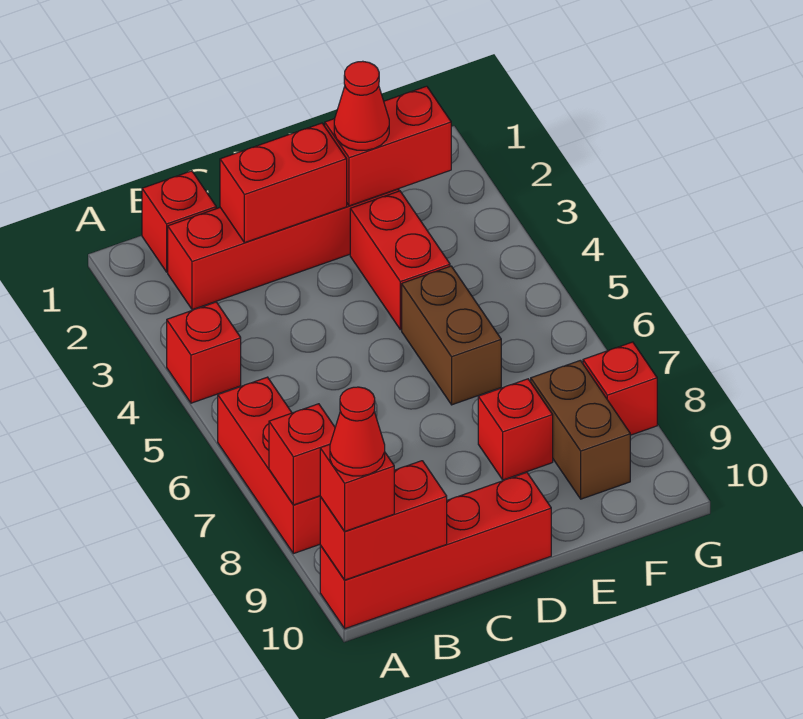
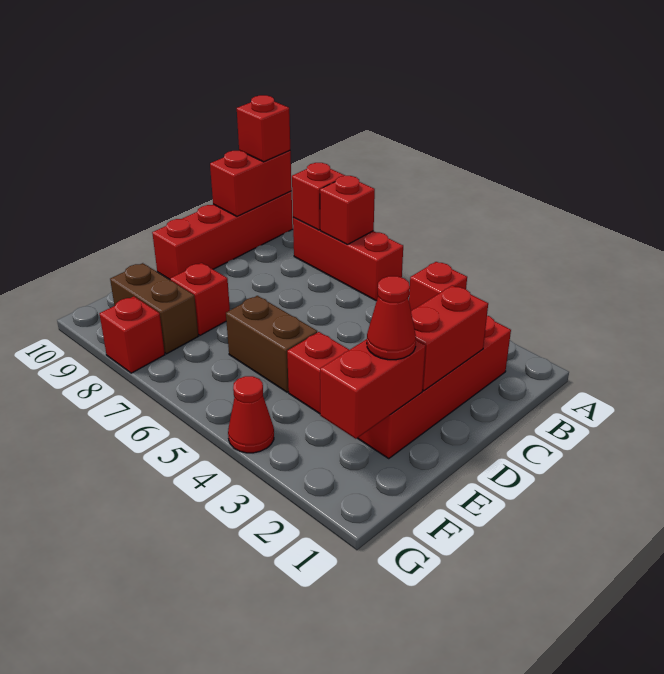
red 1x1 cone [330,387,385,476] -> red 1x1 cone moved to [228,376,274,453]
red 1x1 brick [142,171,216,272] -> red 1x1 brick moved to [320,176,375,245]

